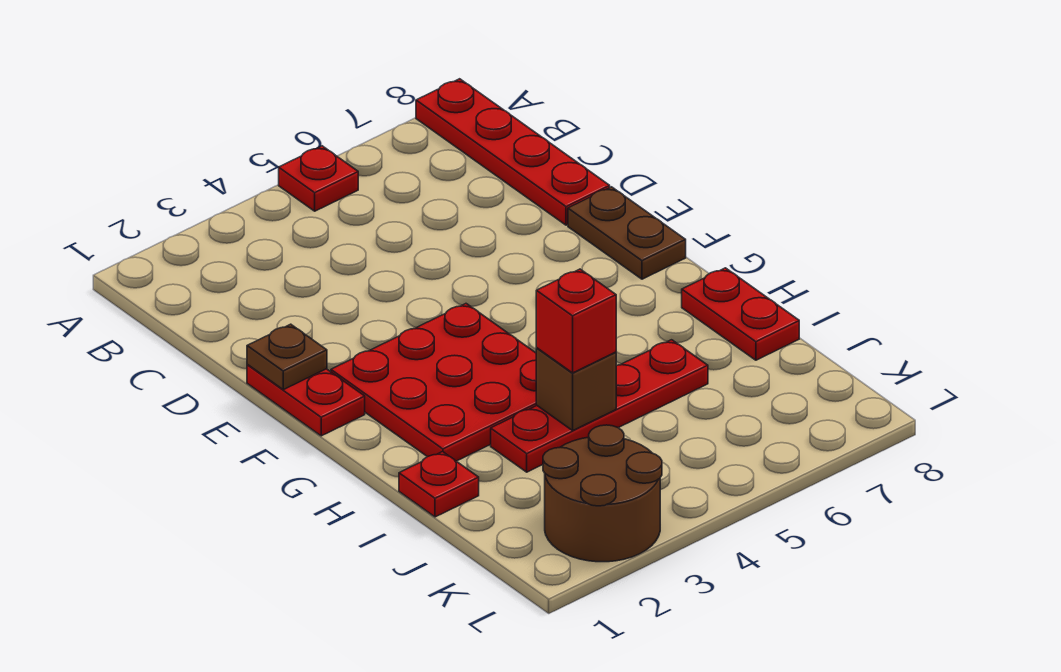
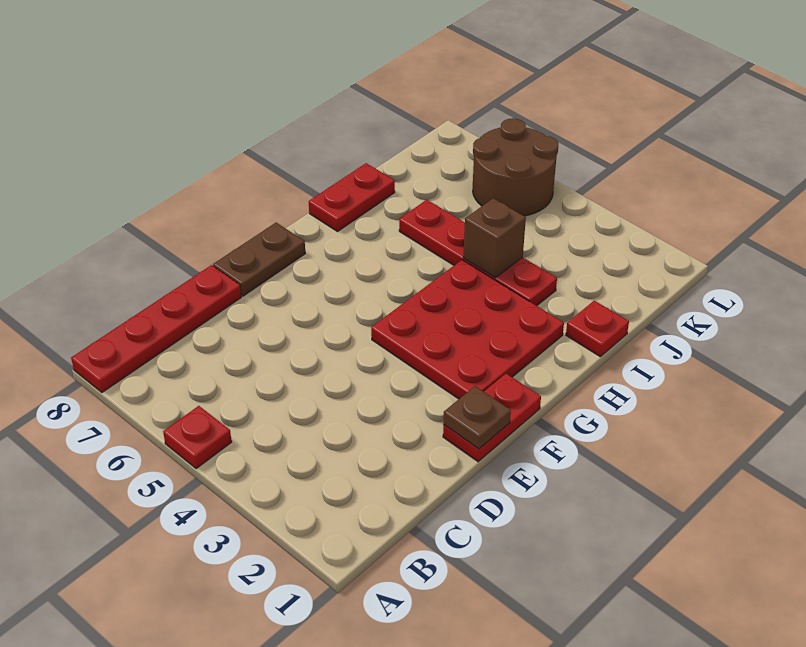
red 1x1 brick [536,269,616,373] -> none
brown 2x2 round brick [543,425,662,562] -> brown 2x2 round brick moved to [473,118,558,216]

